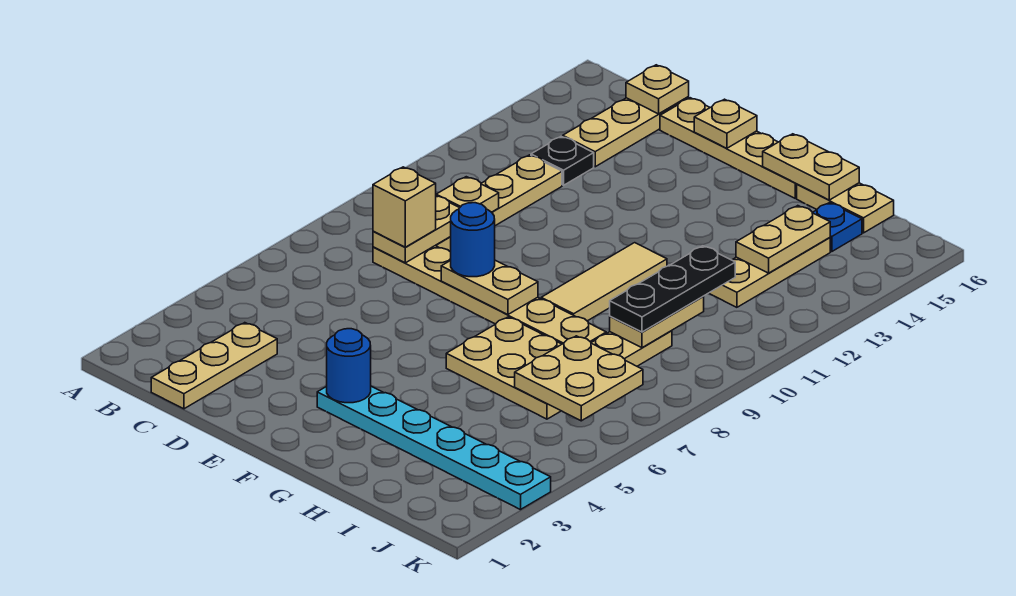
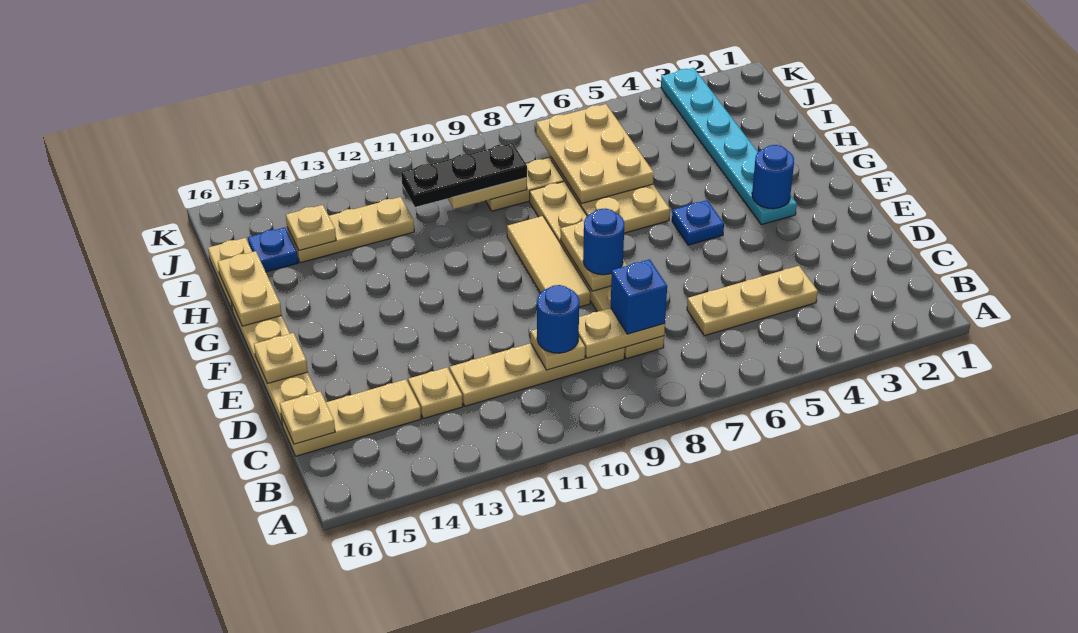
tan 1x3 plate [151,323,277,409] -> tan 1x3 plate moved to [687,266,818,336]
tan 1x1 brick [373,167,436,247] -> blue 1x1 brick [611,259,667,334]
none -> blue 1x1 round brick [537,285,579,353]
black 1x1 plate [531,136,594,185] -> tan 1x1 plate [408,368,463,419]
none -> blue 1x1 plate [672,200,724,245]
tan 1x3 tile [541,243,667,321] -> tan 1x3 tile turned to [507,216,590,307]
tan 2x2 plate [515,336,643,421] -> tan 2x3 plate [536,104,654,204]
tan 1x2 plate [736,206,830,273] -> tan 1x1 plate [286,205,336,250]

